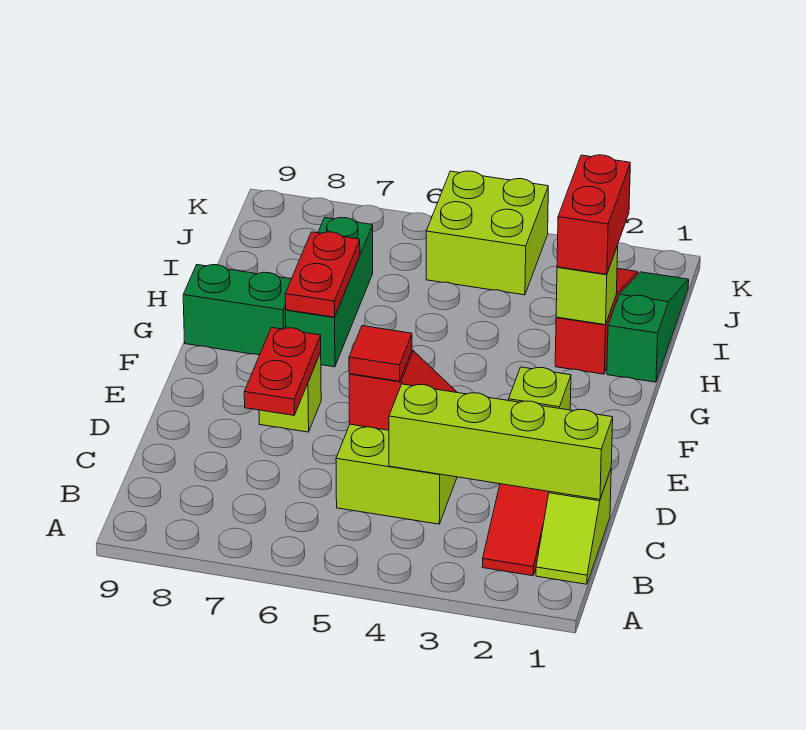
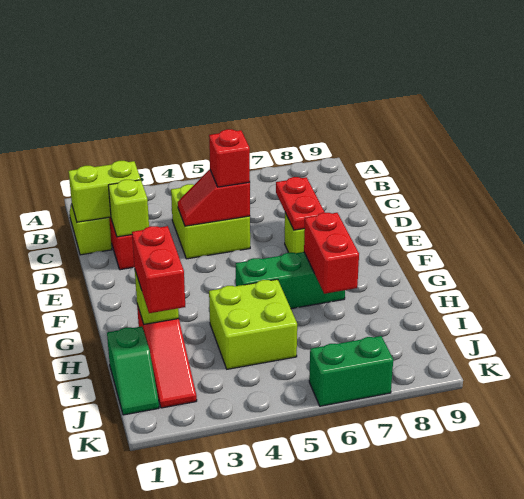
lime 1x4 brick [389,384,613,499] -> lime 1x2 brick [69,161,141,222]
red 1x1 tile [349,326,412,381] -> red 1x1 brick [209,129,250,187]
green 1x3 brick [286,217,373,367] -> green 1x3 brick turned to [236,252,345,309]
red 1x2 plate [285,232,360,317] -> red 1x2 brick [304,213,359,294]
green 1x2 brick [183,265,291,355] -> green 1x2 brick moved to [309,336,393,406]
green 1x3 slope [607,272,689,382] -> green 1x2 slope [107,326,159,415]
lime 2x2 brick [426,171,548,295] -> lime 2x2 brick moved to [209,279,297,369]

